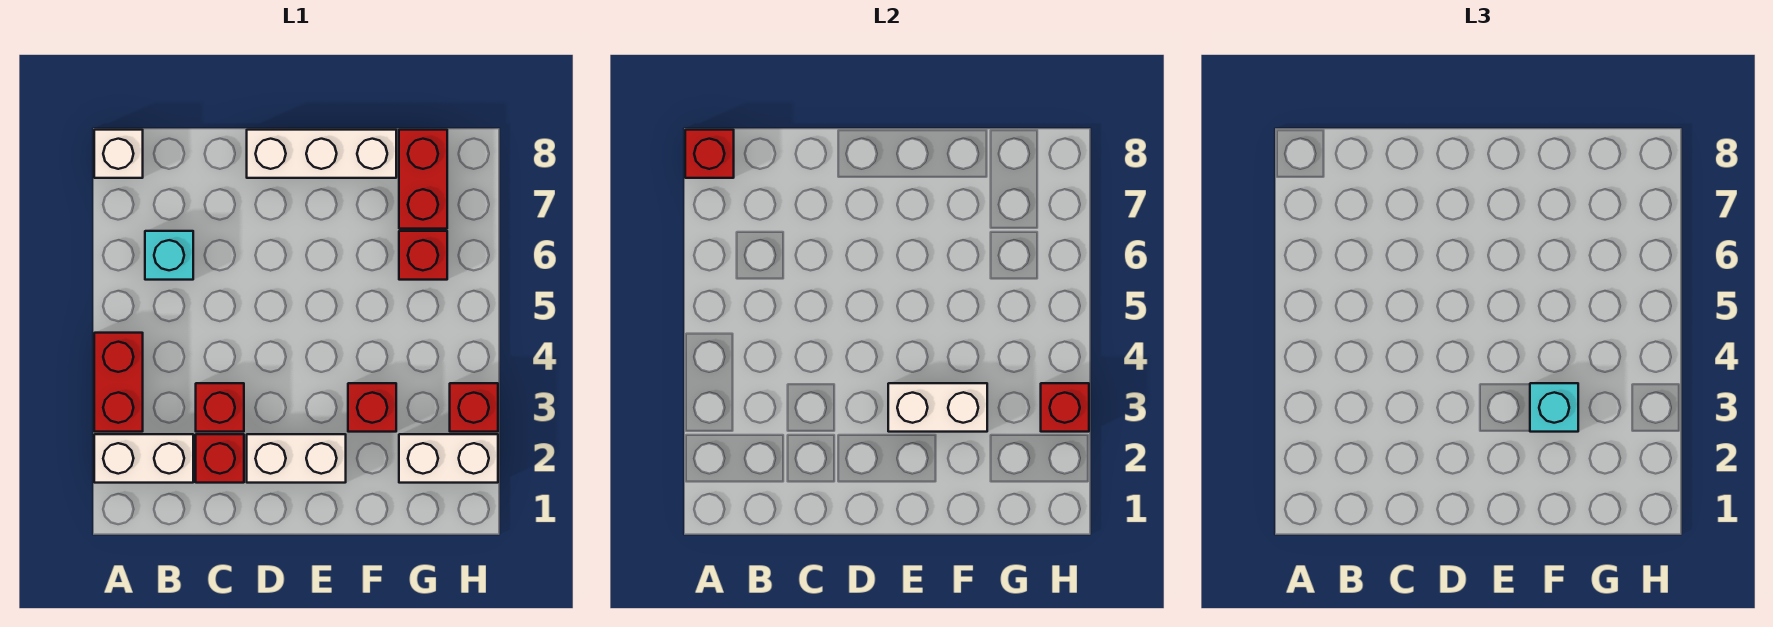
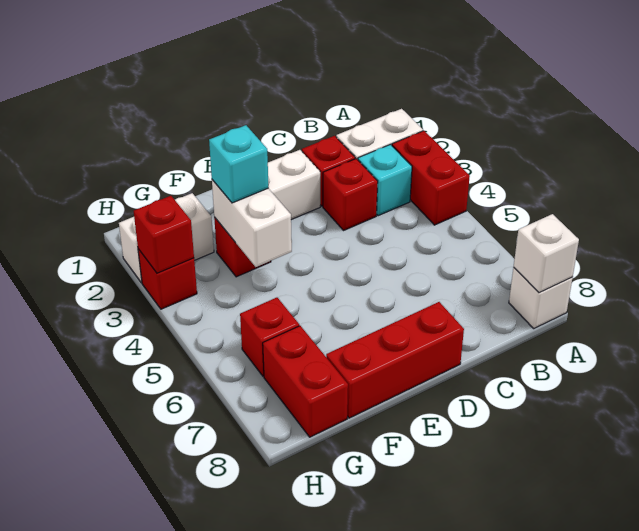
red 1x1 brick [685,130,734,178] -> white 1x1 brick [514,214,579,293]
cyan 1x1 brick [145,231,193,280] -> cyan 1x1 brick moved to [358,144,412,216]
white 1x3 brick [247,130,396,178] -> red 1x3 brick [326,302,464,418]
white 1x2 brick [888,383,987,432] -> white 1x2 brick turned to [212,180,292,267]

